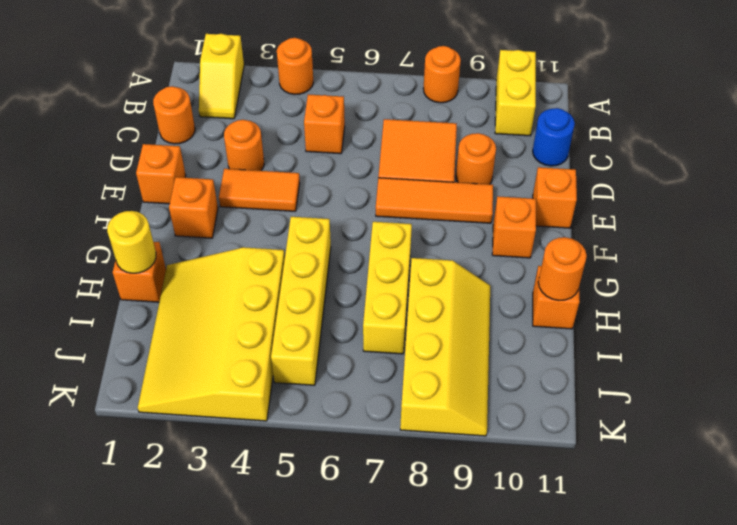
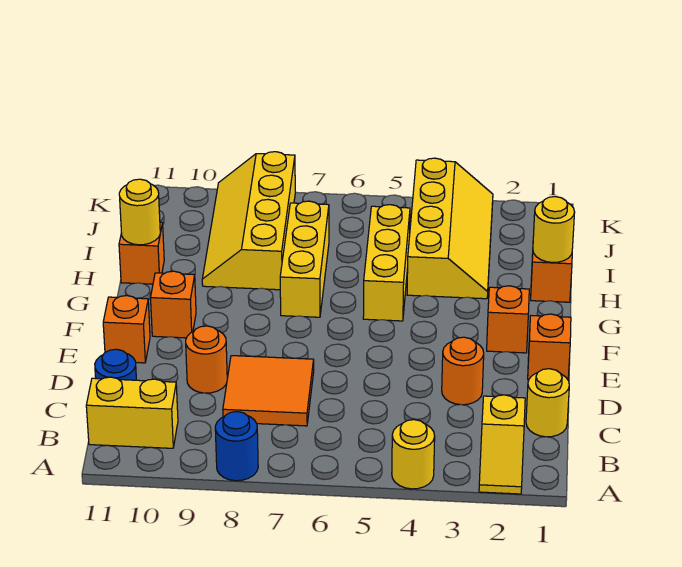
yellow 1x2 slope [199,34,244,119] -> yellow 1x2 slope turned to [479,395,525,494]
orange 1x1 round brick [277,38,313,95] -> yellow 1x1 round brick [392,420,435,489]
orange 1x1 round brick [423,46,461,103] -> blue 1x1 round brick [215,412,258,481]
yellow 1x2 brick [495,50,536,136] -> yellow 1x2 brick turned to [86,377,178,448]
orange 1x1 round brick [153,86,195,144] -> yellow 1x1 round brick [526,369,569,437]
orange 1x1 brick [304,94,345,154] -> none
orange 1x2 tile [219,169,300,211] -> none
orange 1x3 tile [376,178,493,223] -> none
yellow 1x4 brick [271,217,331,385] -> yellow 1x3 brick [363,205,410,321]
yellow 3x4 slope [138,247,285,421] -> yellow 2x4 slope [407,158,493,299]
orange 1x1 round brick [538,237,587,301] -> yellow 1x1 round brick [119,179,160,245]

